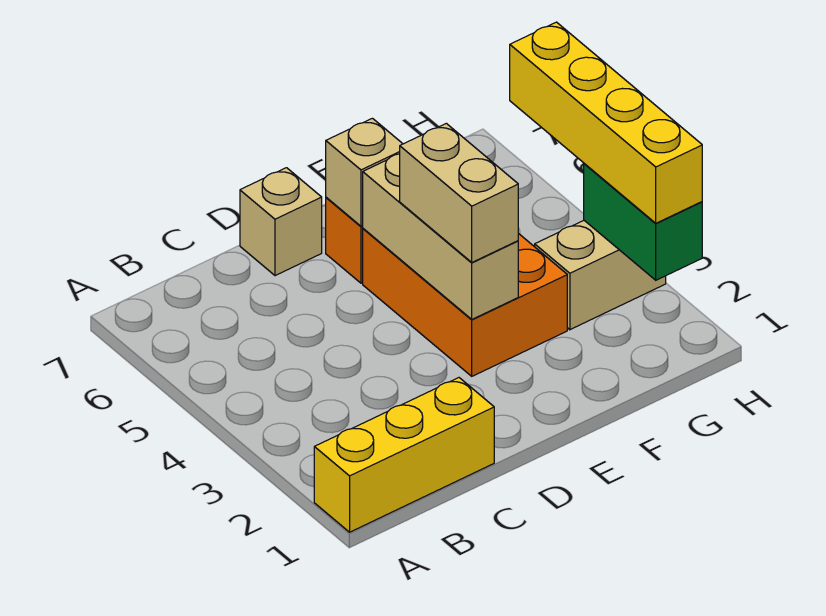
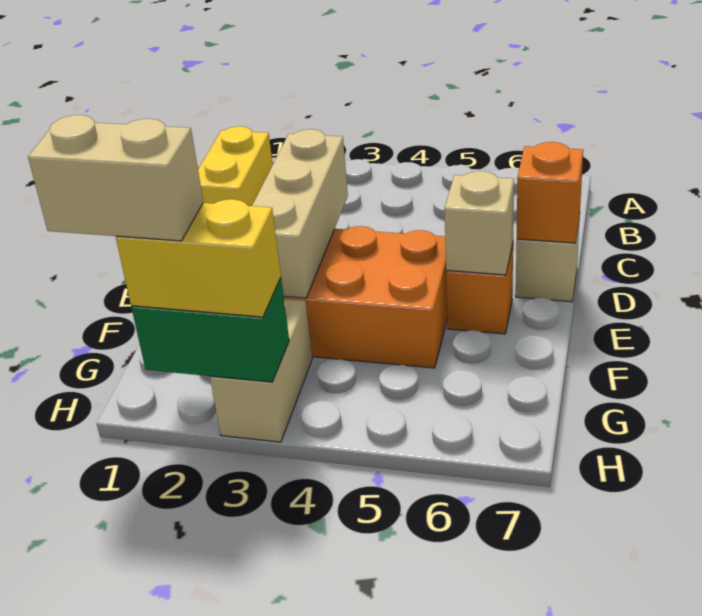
yellow 1x3 brick [314,378,494,532] -> yellow 1x2 brick [198,126,273,206]
none -> orange 1x1 brick [517,142,583,243]
tan 1x3 brick [363,154,518,319] -> tan 1x3 brick turned to [252,129,348,298]
tan 1x2 brick [400,123,518,262] -> tan 1x2 brick moved to [28,115,203,241]
yellow 1x4 brick [510,22,702,223] -> yellow 1x2 brick [116,199,281,317]

